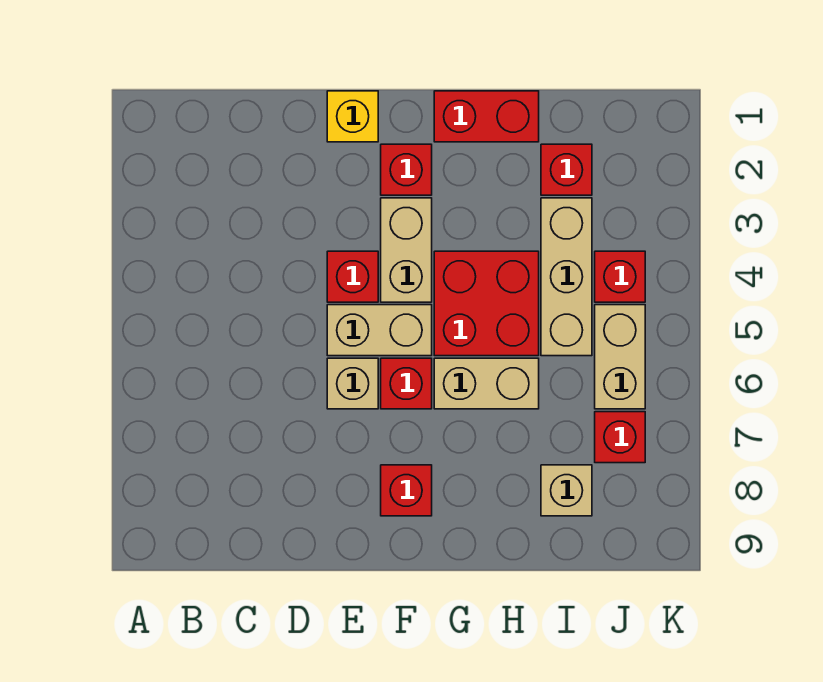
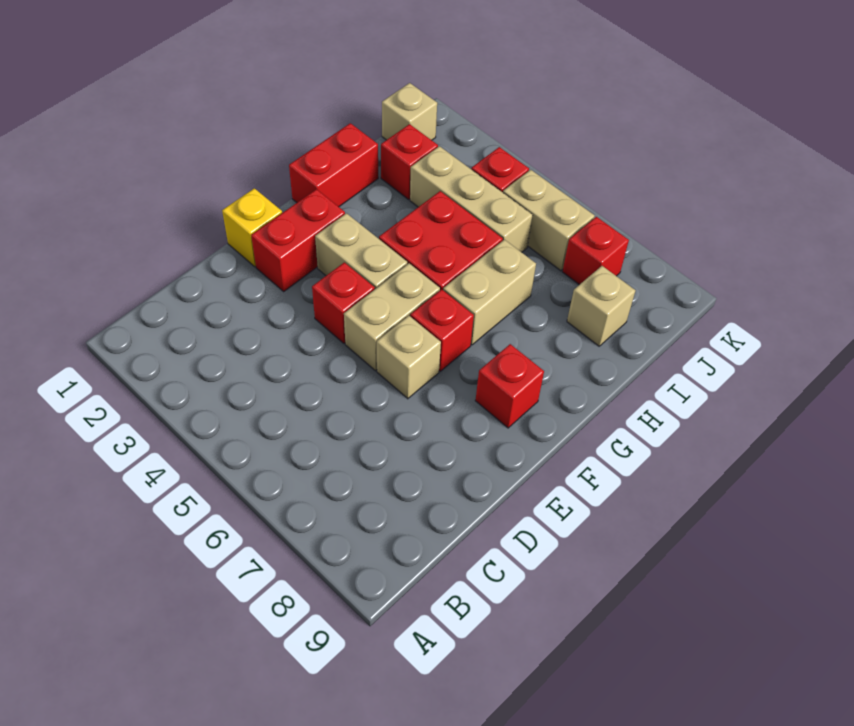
red 1x1 brick [381,144,432,195] -> red 1x2 brick [251,189,345,291]
none -> tan 1x1 brick [382,83,437,140]

